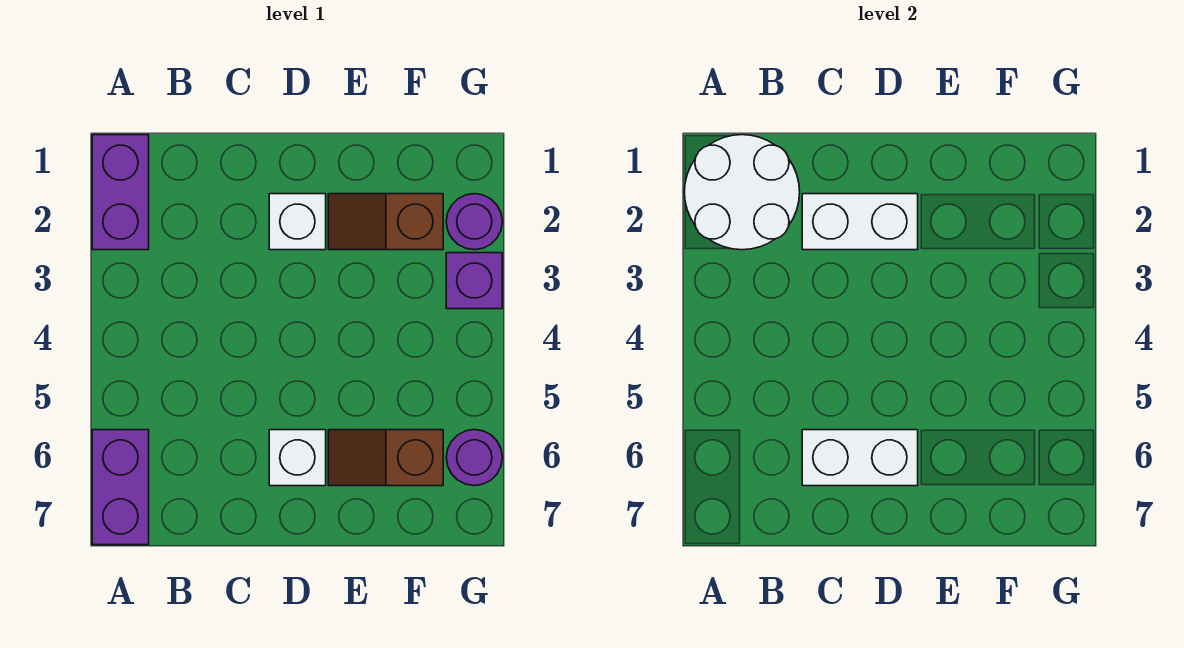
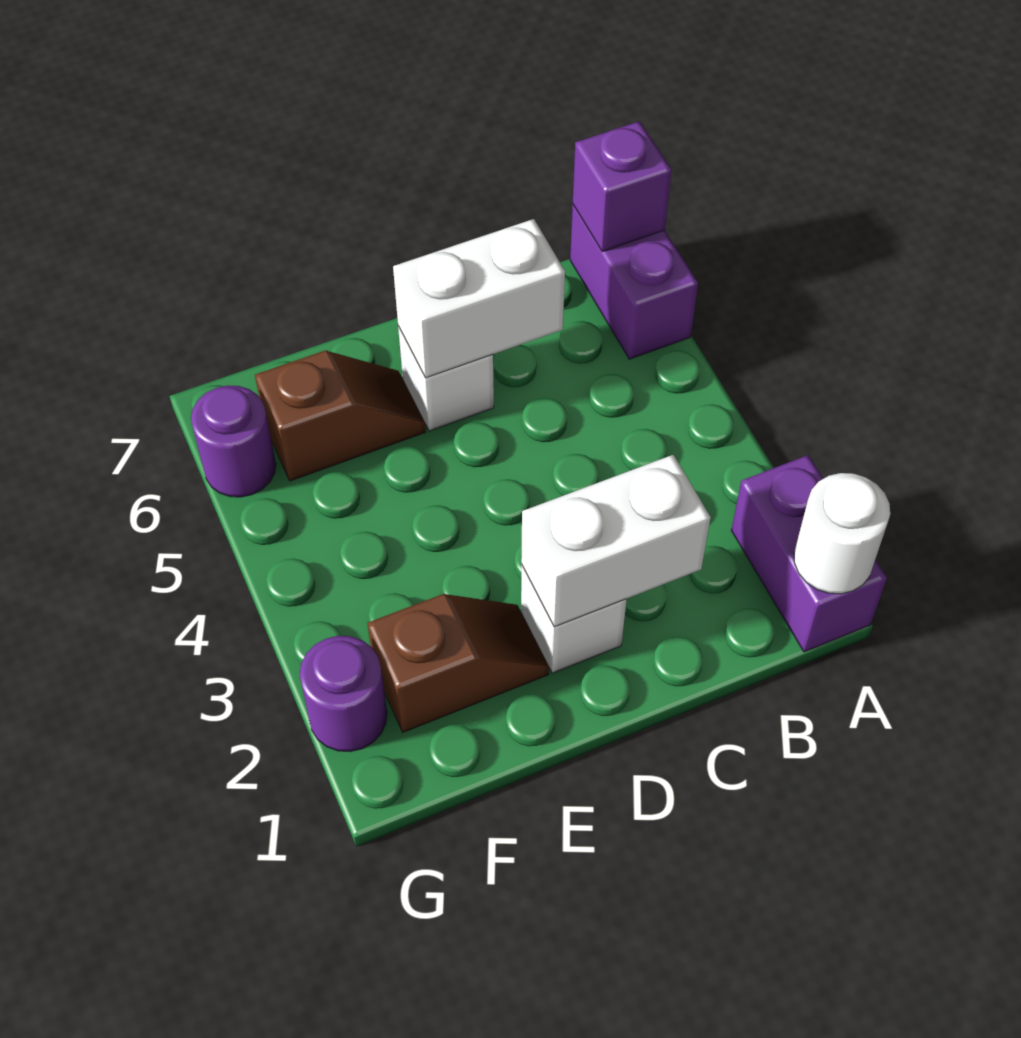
white 2x2 round brick [684,135,800,250] -> white 1x1 round brick [794,473,890,594]
purple 1x1 brick [446,253,502,309] -> purple 1x1 brick moved to [573,121,672,252]

